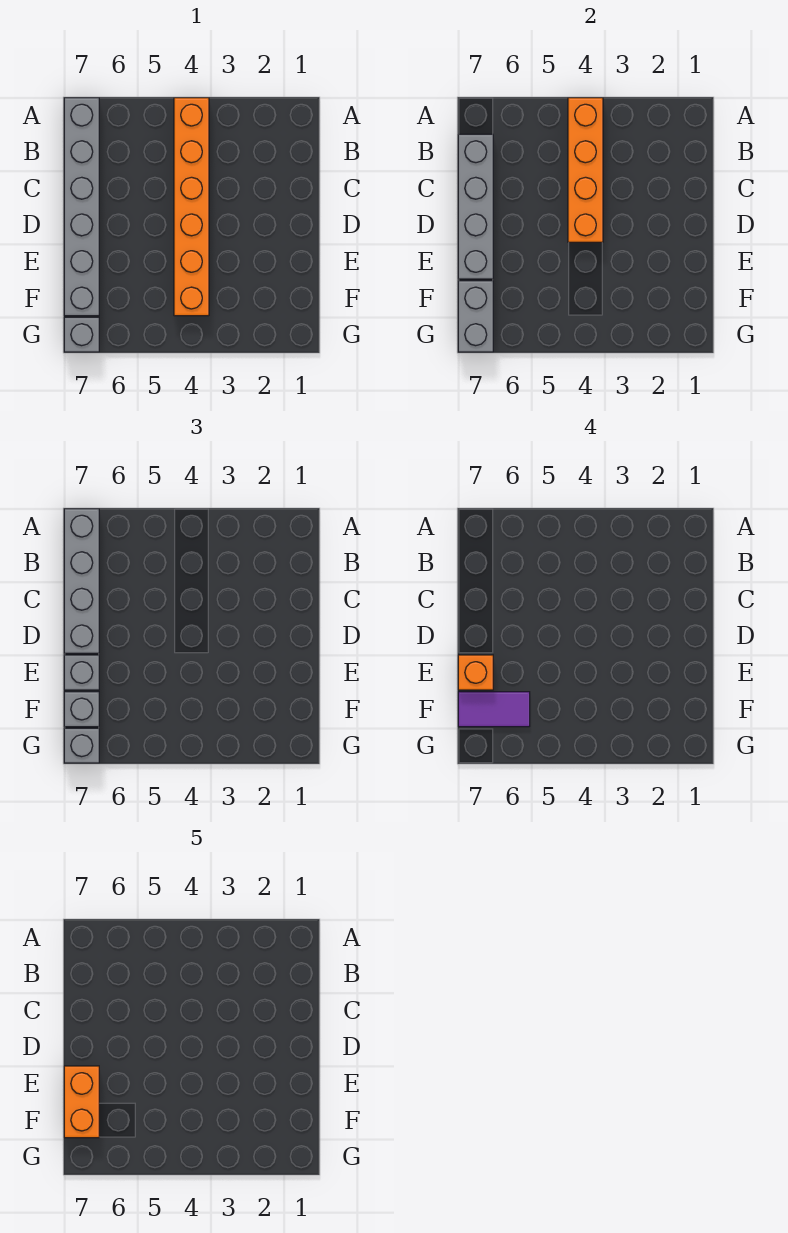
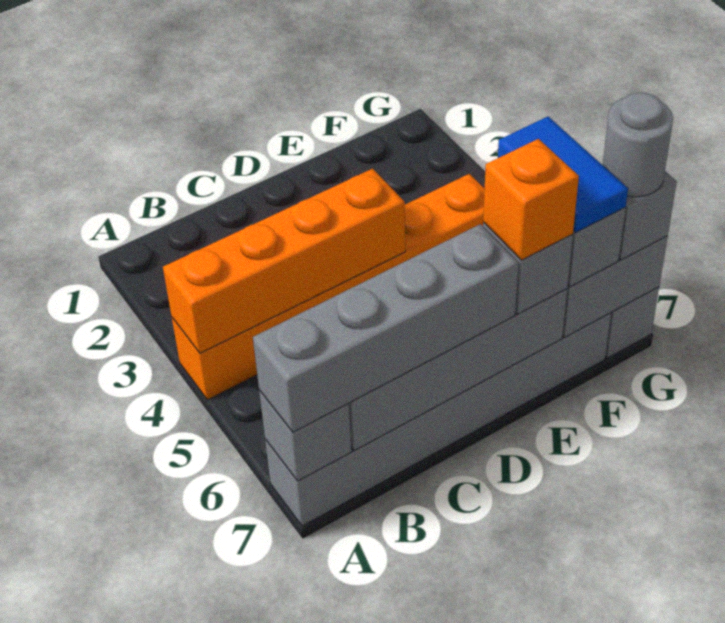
none -> grey 1x1 brick [259,390,351,481]
orange 1x2 brick [64,1066,99,1138] -> none
purple 1x2 tile [458,692,530,727] -> blue 1x2 tile [498,116,628,232]
none -> grey 1x1 round brick [603,93,673,197]

